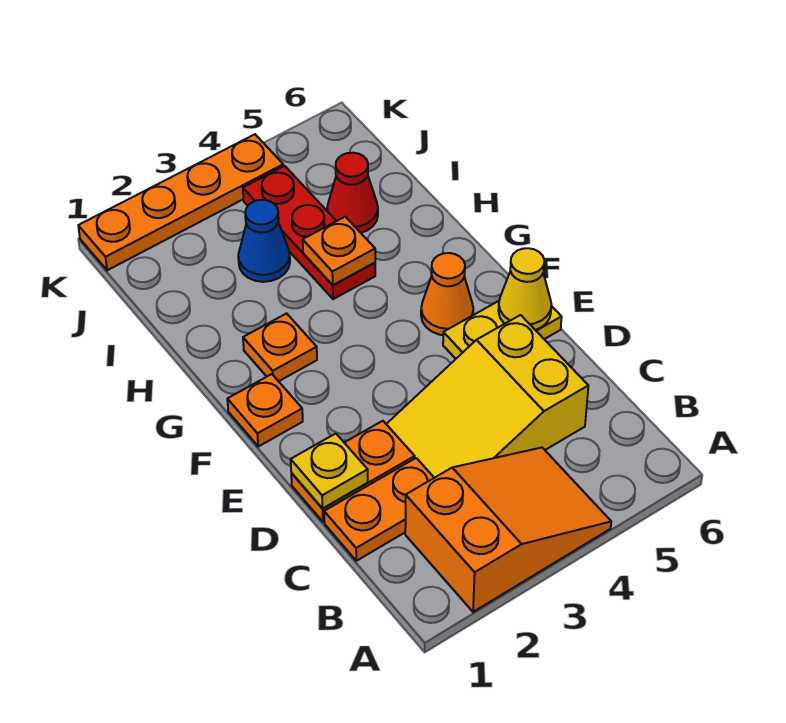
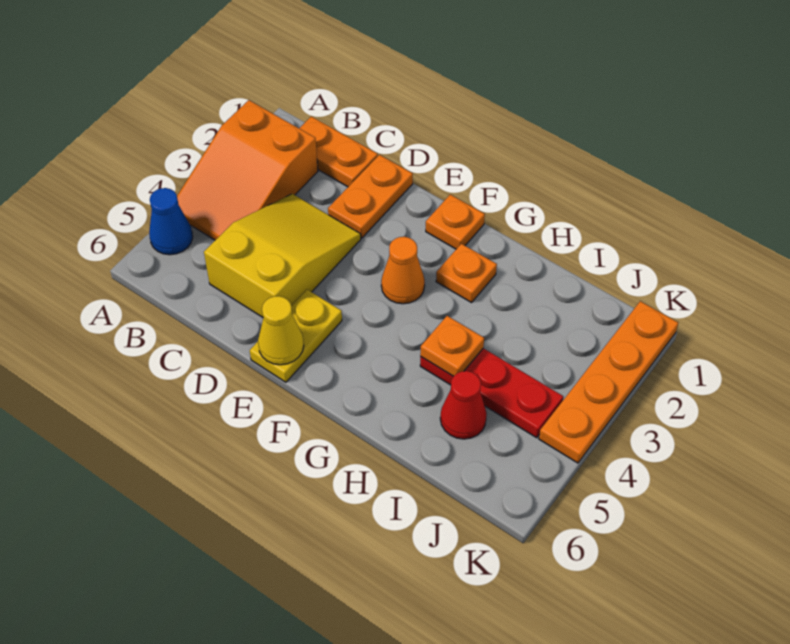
orange 1x2 plate [324,458,434,561] -> orange 1x2 plate turned to [299,117,378,187]
yellow 1x1 plate [291,434,368,509] -> none
orange 1x1 cone [421,253,473,335] -> orange 1x1 cone moved to [381,237,425,304]
blue 1x1 cone [238,200,290,282] -> blue 1x1 cone moved to [149,188,193,255]

